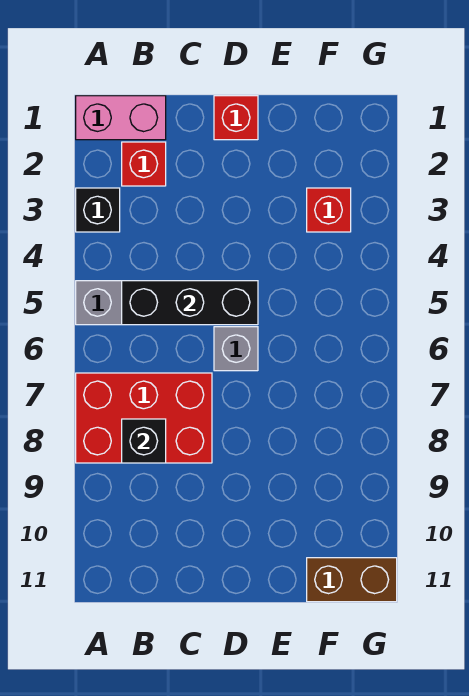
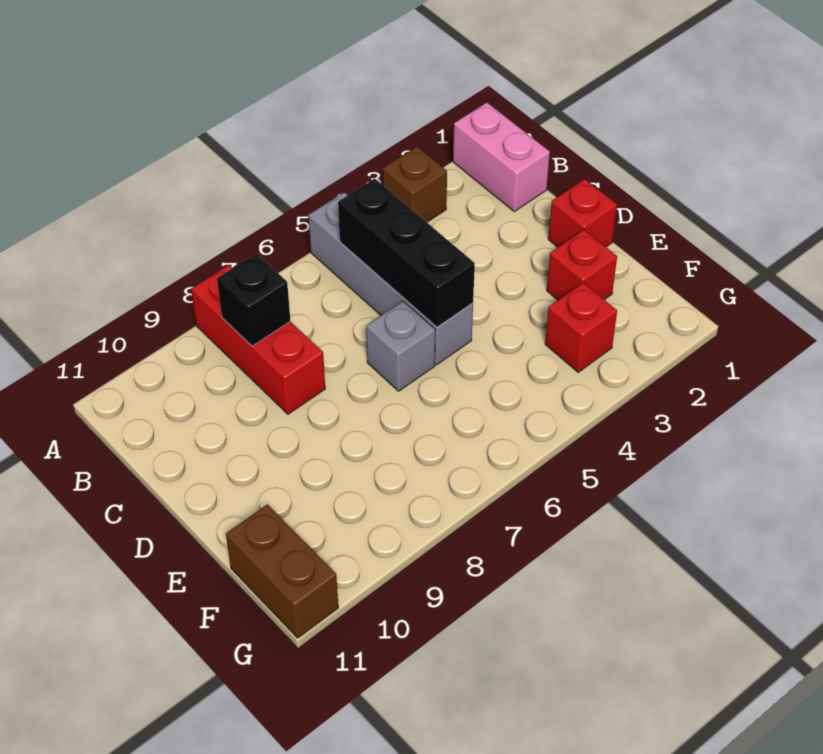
black 1x1 brick [76,188,120,232] -> brown 1x1 brick [383,147,447,222]
red 2x3 brick [76,373,212,463] -> red 1x3 brick [191,265,325,414]
red 1x1 brick [122,142,166,186] -> red 1x1 brick moved to [547,230,617,300]

